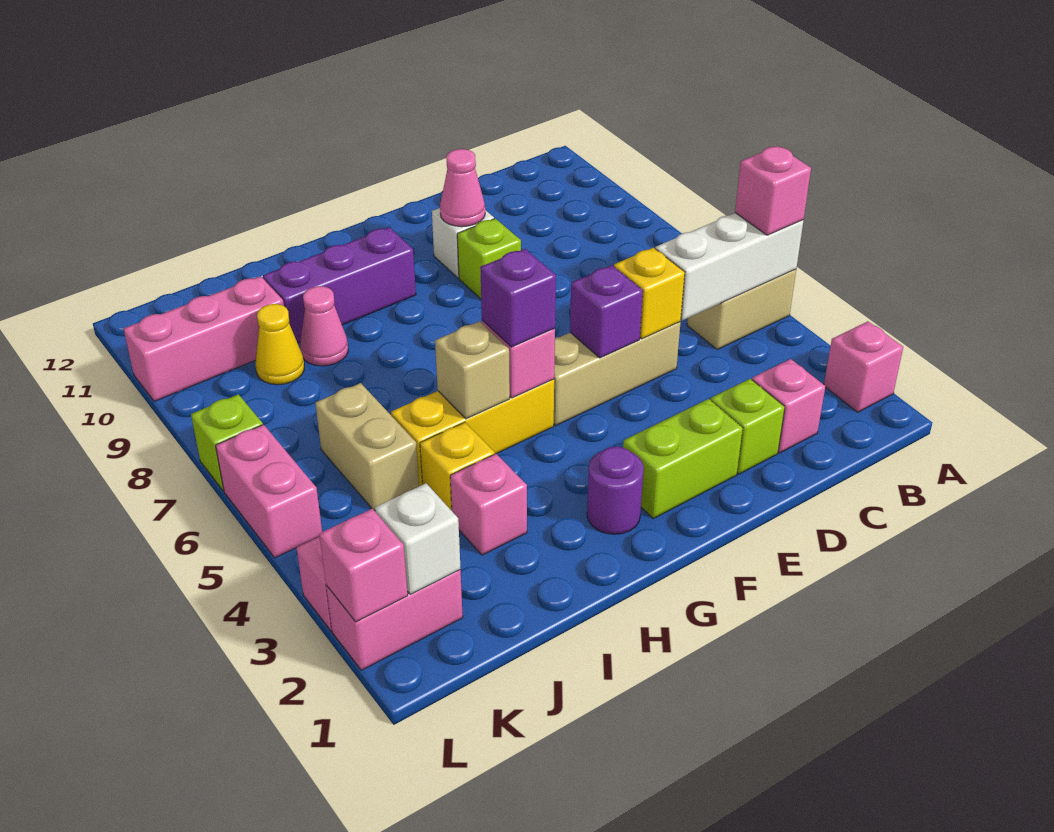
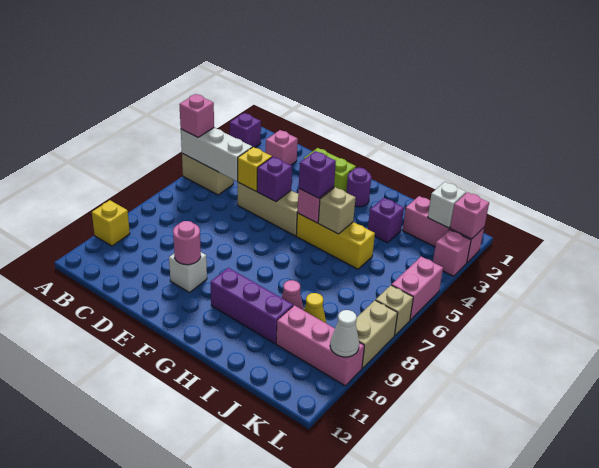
pink 1x1 brick [824,321,903,412] -> purple 1x1 brick [230,113,261,147]
lime 1x1 brick [710,379,785,474] -> none
lime 1x1 brick [457,219,521,299] -> none
pink 1x1 cone [440,149,485,227] -> pink 1x1 round brick [173,221,201,265]
pink 1x1 brick [450,454,527,555] -> purple 1x1 brick [368,198,404,243]
yellow 1x1 brick [420,422,495,511] -> yellow 1x1 brick moved to [92,200,130,246]
tan 1x2 brick [315,383,419,511] -> tan 1x2 brick moved to [356,300,398,368]
pink 1x2 brick [326,570,463,670] -> pink 1x3 brick [403,196,484,263]
lime 1x1 brick [191,394,263,491] -> tan 1x1 brick [376,285,413,335]
none -> white 1x1 cone [330,310,359,357]

